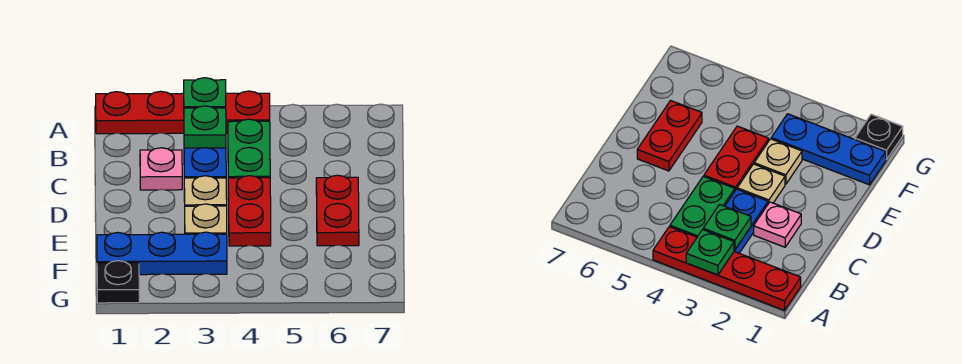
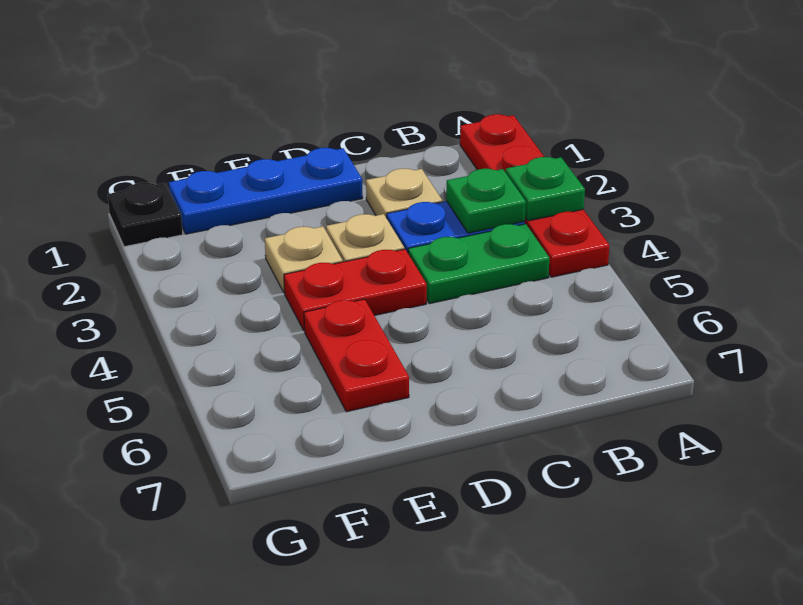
pink 1x1 plate [140,148,182,190] -> tan 1x1 plate [366,168,442,218]
red 1x2 plate [316,175,359,246] -> red 1x2 plate turned to [304,299,409,412]
blue 1x3 plate [97,232,227,275] -> blue 1x3 plate turned to [169,148,363,234]

